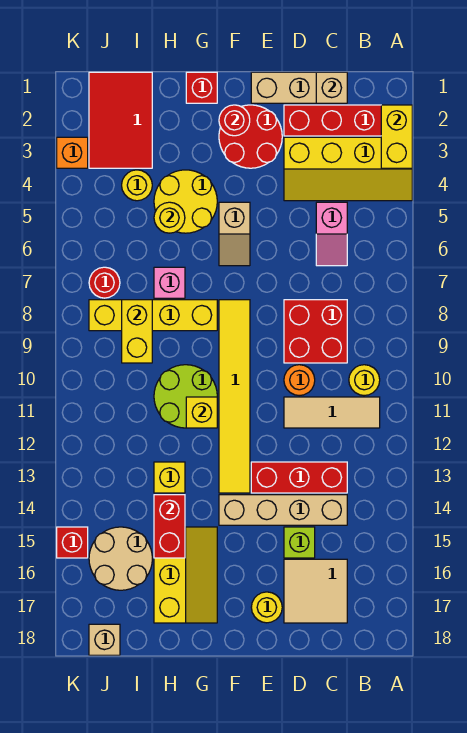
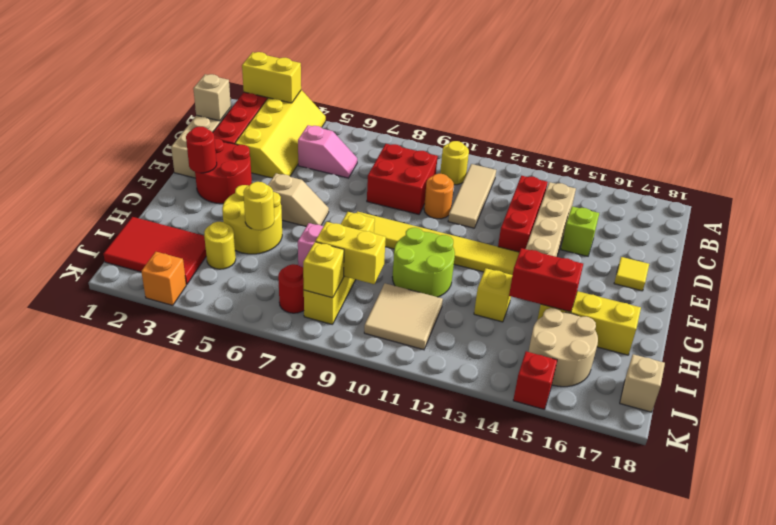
tan 2x2 tile [284,559,347,623] -> tan 2x2 tile moved to [364,283,443,350]
yellow 1x1 round brick [251,592,282,623] -> yellow 1x1 tile [614,257,649,291]
red 1x1 brick [186,72,217,103] -> none
yellow 1x1 brick [186,397,217,428] -> yellow 1x1 brick moved to [303,242,344,298]

